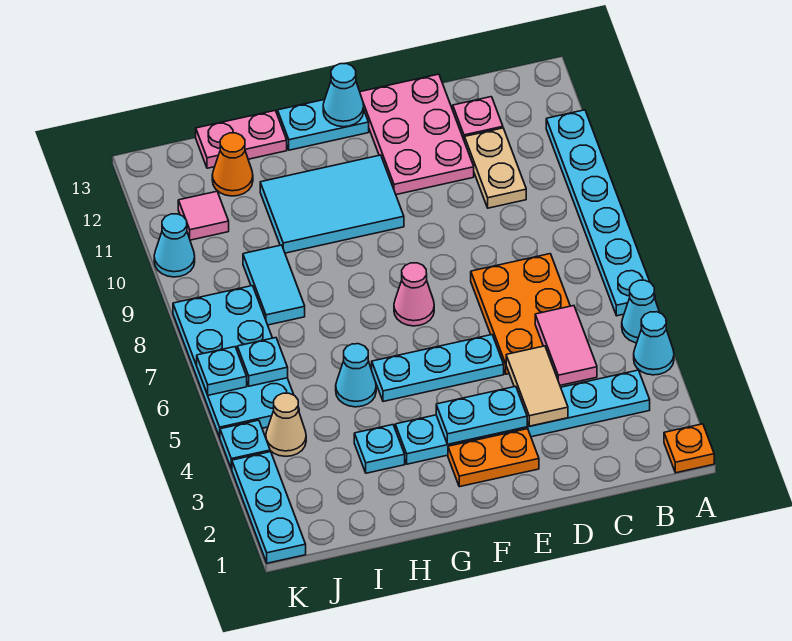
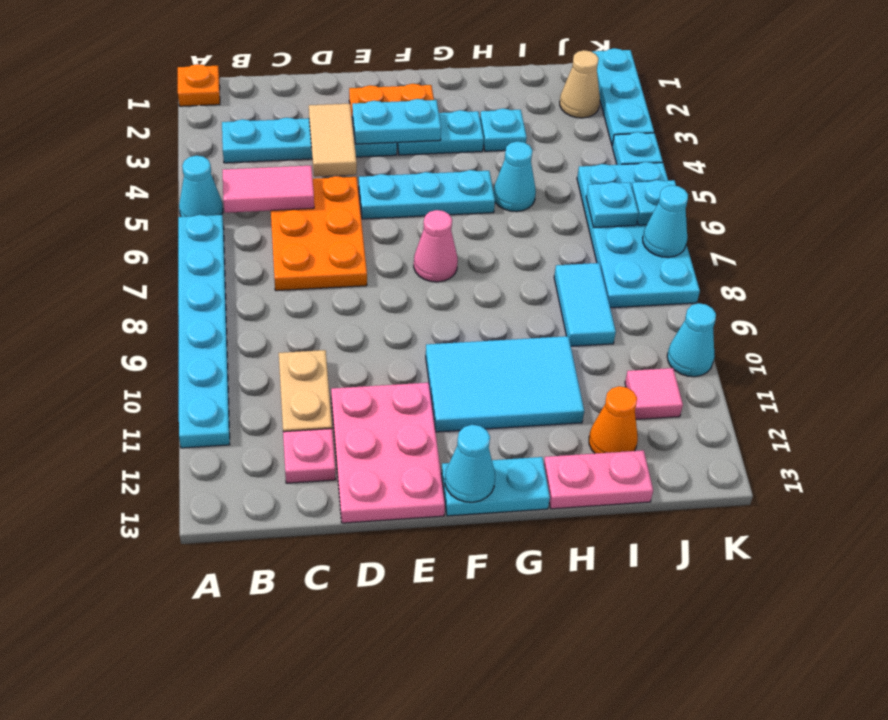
cyan 1x1 cone [634,312,674,375] -> cyan 1x1 cone moved to [643,185,688,257]
pink 1x2 tile [535,306,597,385] -> pink 1x2 tile turned to [223,166,314,213]
tan 1x1 cone [266,393,306,456] -> tan 1x1 cone moved to [560,50,600,118]

